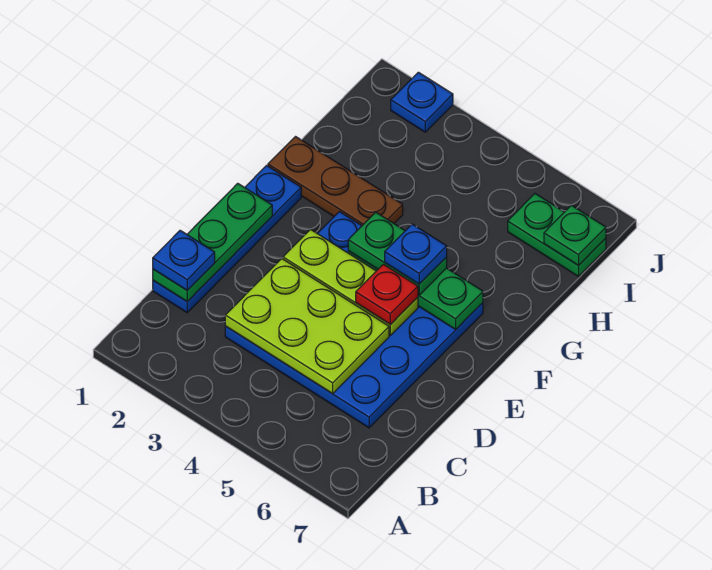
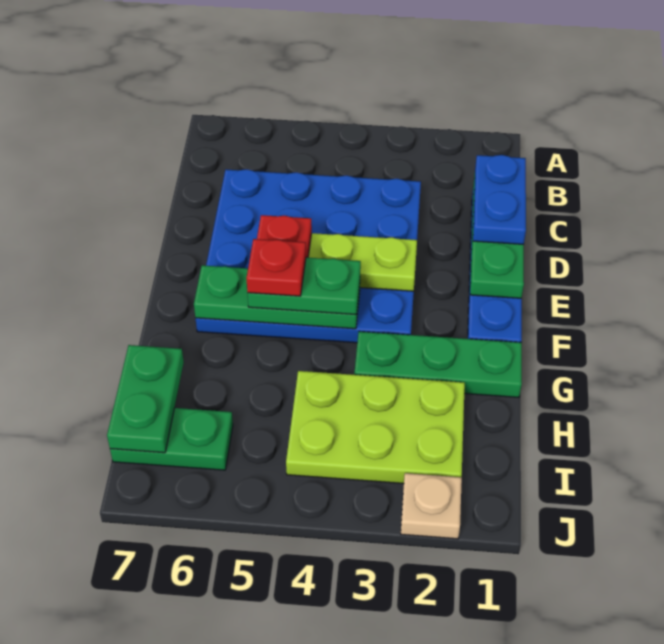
blue 1x1 plate [153,230,215,290] -> blue 1x2 plate [473,155,526,244]
lime 2x3 plate [225,259,389,394] -> lime 2x3 plate moved to [286,371,465,484]
blue 1x1 plate [385,224,447,284] -> red 1x1 plate [246,239,306,296]
brown 1x3 plate [268,137,403,225] -> green 1x3 plate [354,331,522,397]
green 1x1 plate [544,205,606,266] -> green 1x2 plate [107,345,184,453]
blue 1x1 plate [391,72,453,132] -> tan 1x1 plate [401,473,462,539]

